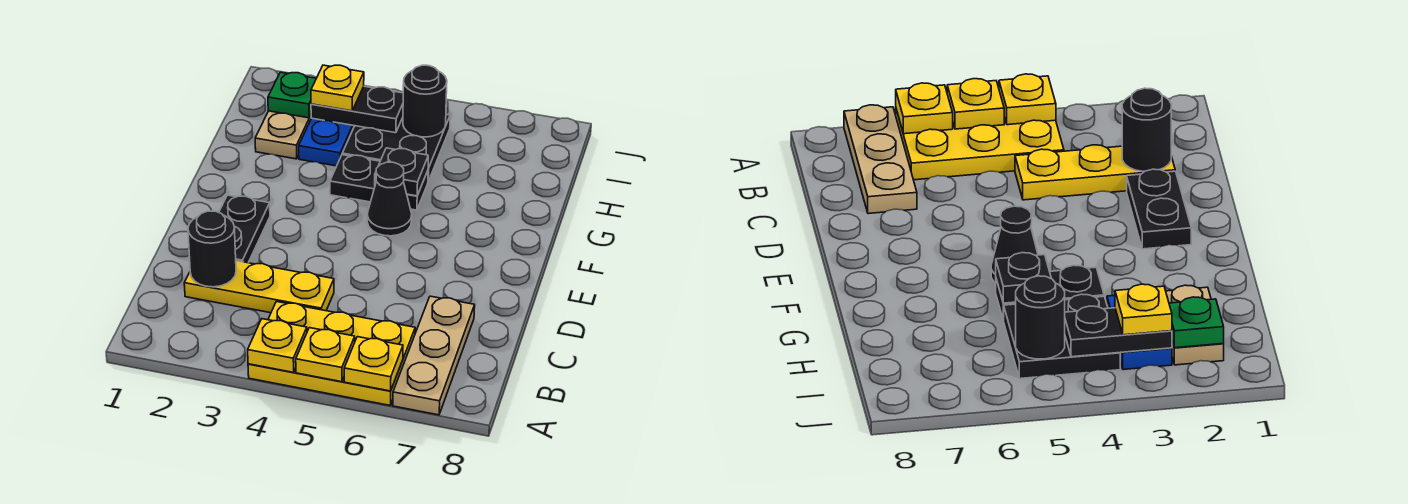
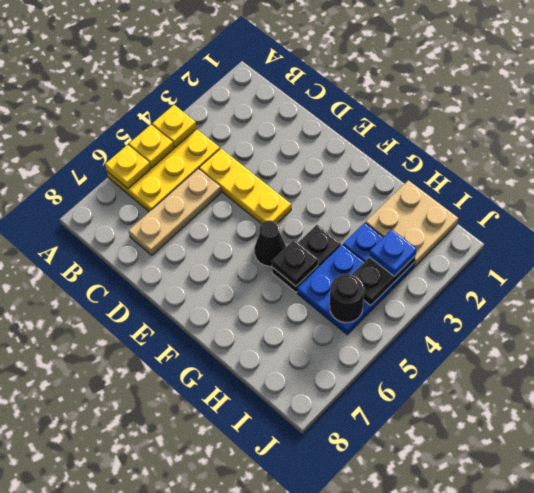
tan 1x3 plate [393,296,475,415] -> tan 1x3 plate turned to [129,169,221,255]
yellow 1x3 plate [184,261,334,313] -> yellow 1x3 plate turned to [199,148,291,224]
black 1x1 round brick [188,211,236,287] -> none
black 1x2 plate [219,195,270,263] -> none
tan 1x2 plate [255,111,311,159] -> tan 2x2 plate [366,180,458,267]
black 2x2 plate [342,114,450,181] -> blue 2x2 plate [297,245,392,334]
green 1x1 plate [268,72,316,118] -> none
yellow 1x1 plate [311,65,364,111] -> blue 1x1 plate [369,229,417,276]

